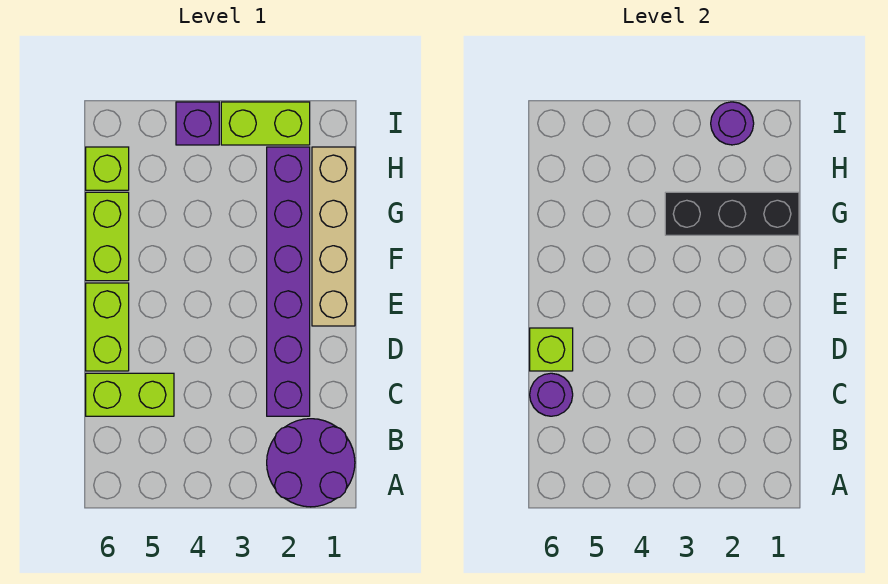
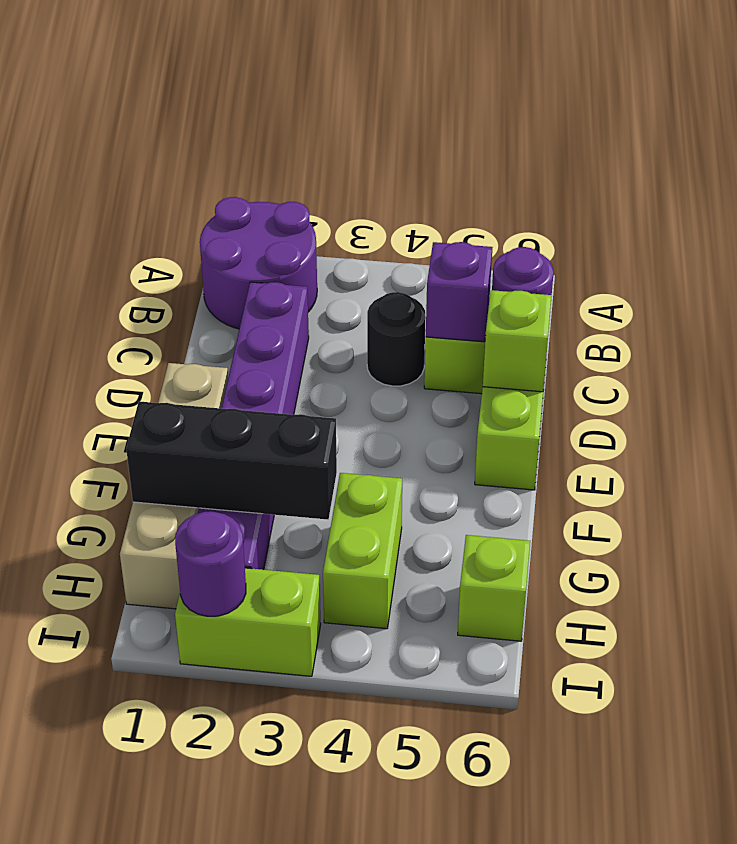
none -> black 1x1 round brick [367,292,426,386]
lime 1x2 brick [86,192,129,281] -> lime 1x2 brick moved to [323,473,402,629]
purple 1x1 brick [176,102,219,145] -> purple 1x1 brick moved to [426,242,492,342]

